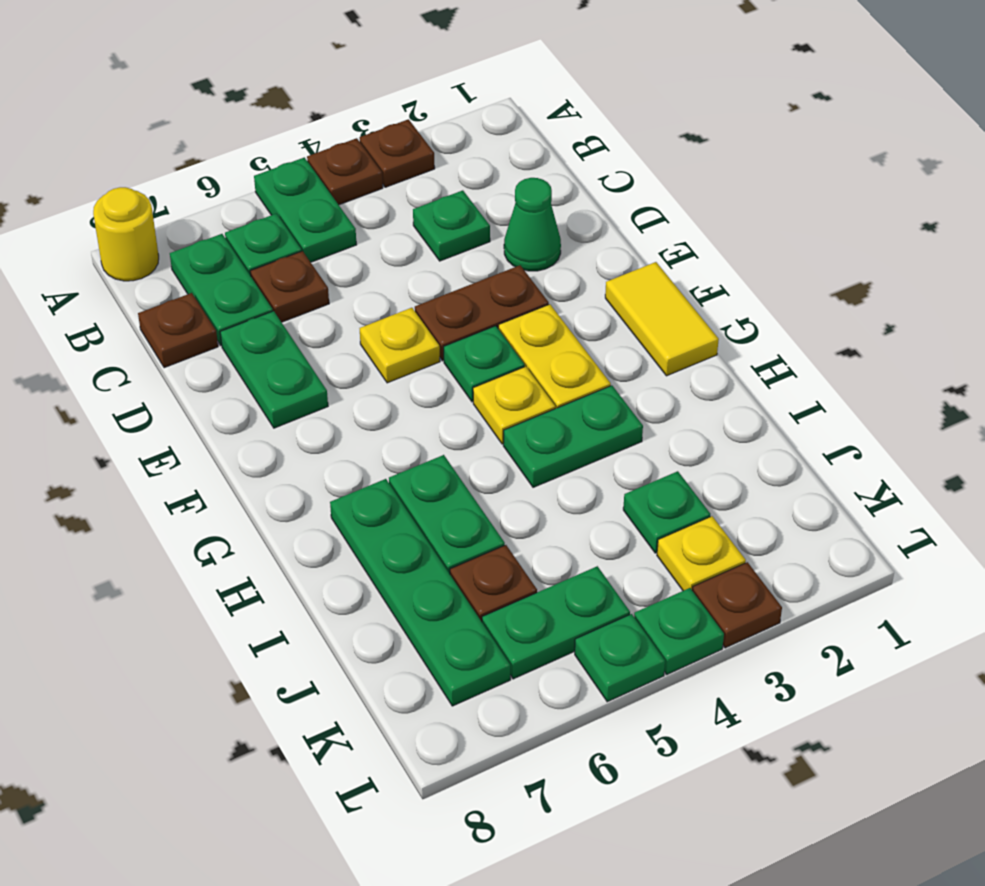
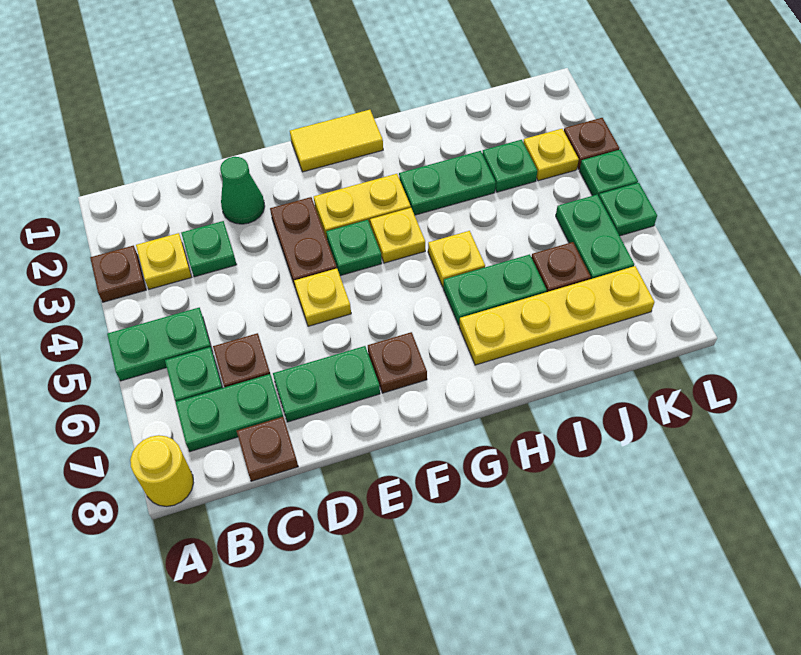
brown 1x1 plate [307,138,383,205] -> brown 1x1 plate moved to [368,332,427,393]
none -> yellow 1x1 plate [136,233,192,289]
green 1x2 plate [503,386,643,487] -> green 1x2 plate turned to [399,151,496,215]
none -> yellow 1x1 plate [428,231,485,287]
green 1x4 plate [330,479,510,706] -> yellow 1x4 plate [459,266,654,365]

